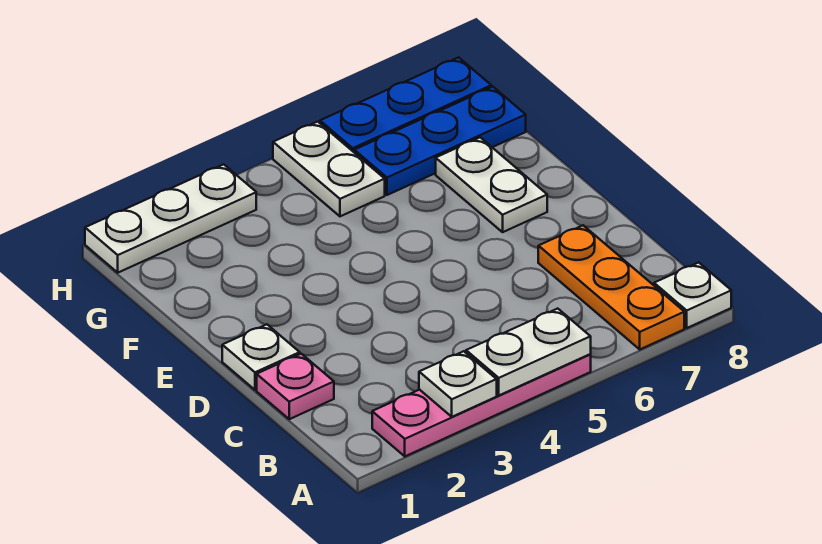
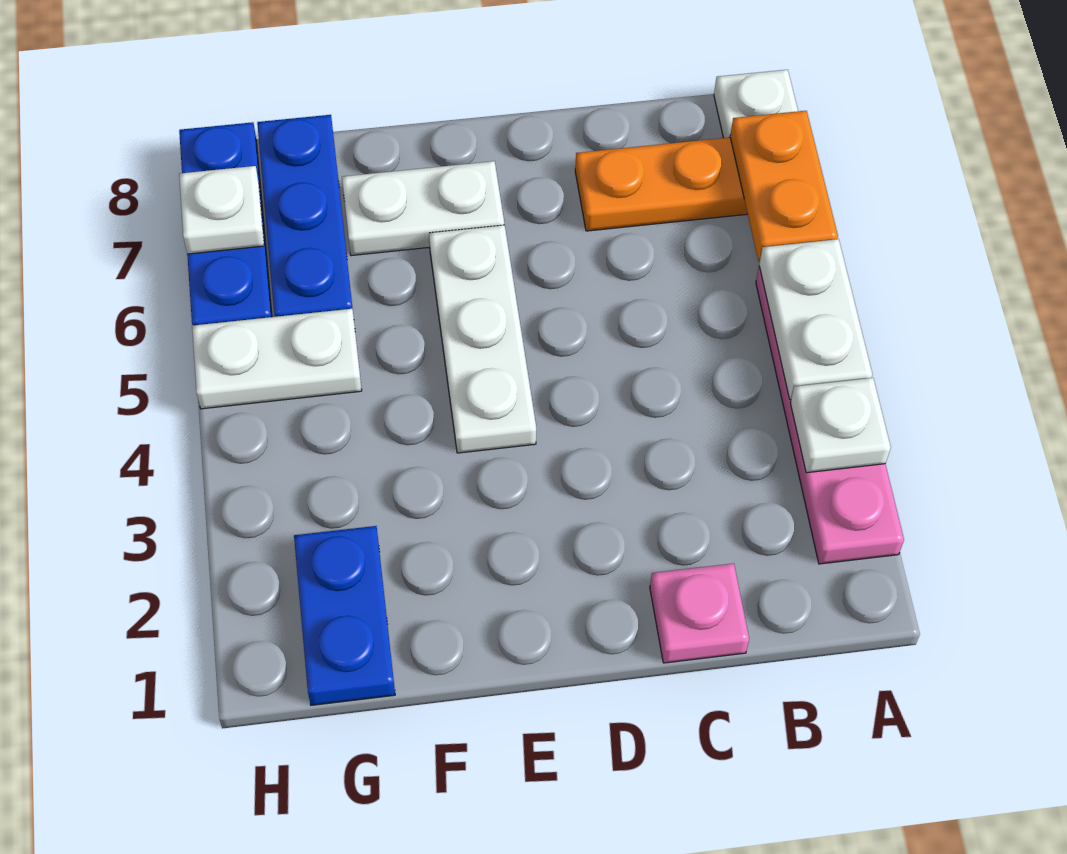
none -> orange 1x2 plate [730,111,838,262]
white 1x1 plate [222,324,300,390] -> white 1x1 plate moved to [179,166,264,254]
none -> blue 1x2 plate [294,526,395,705]
white 1x3 plate [85,164,256,273] -> white 1x3 plate moved to [429,225,536,453]

